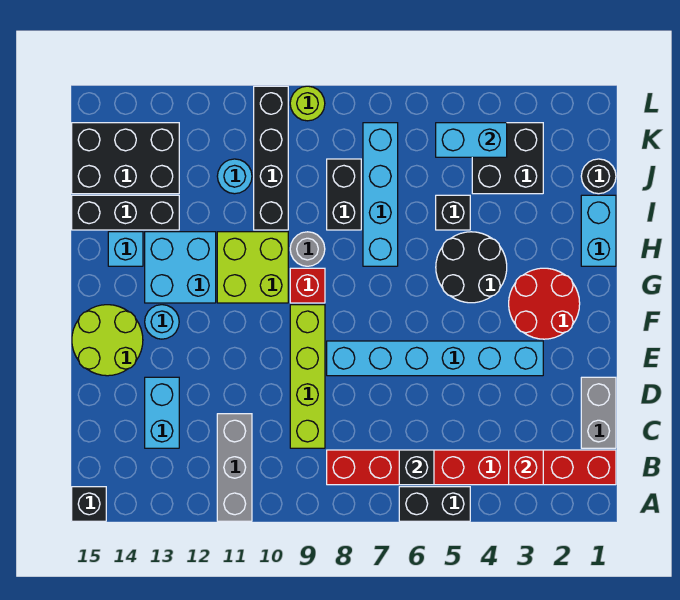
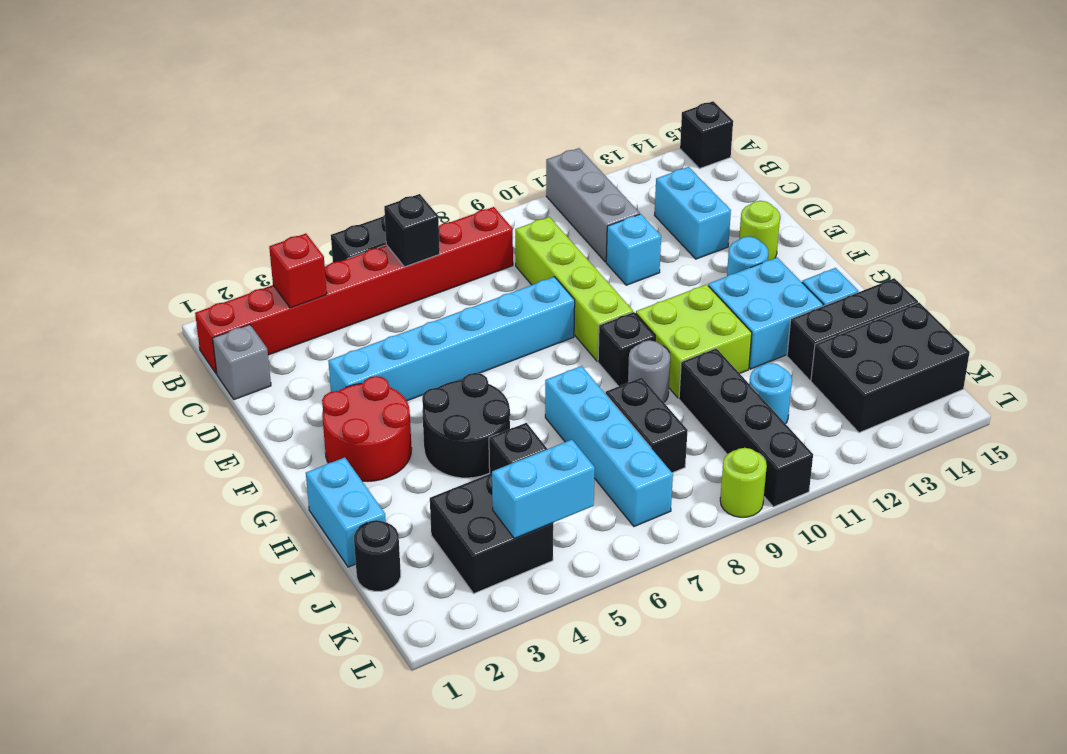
grey 1x2 brick [581,377,616,448] -> grey 1x1 brick [213,324,271,400]
none -> cyan 1x1 brick [606,214,661,285]
lime 2x2 round brick [72,305,143,376] -> lime 1x1 round brick [739,201,780,261]
red 1x1 brick [290,268,325,303] -> black 1x1 brick [598,312,655,386]

